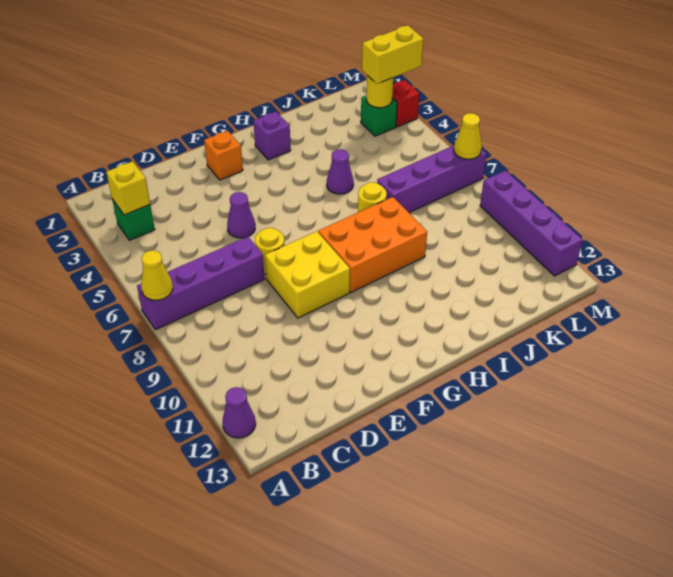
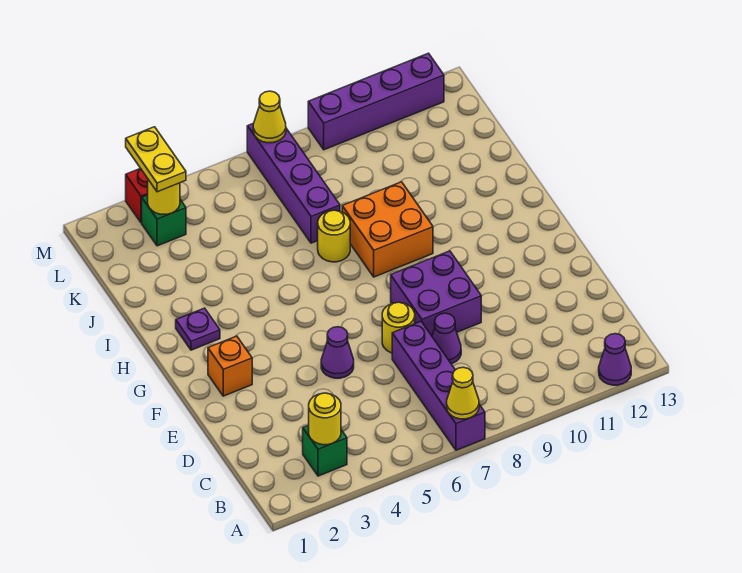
yellow 1x1 brick [106,161,150,215] -> yellow 1x1 round brick [309,393,341,445]
yellow 2x2 brick [265,231,350,318] -> purple 2x2 brick [391,251,481,336]
orange 2x3 brick [318,197,427,292] -> orange 2x2 brick [342,182,433,277]
purple 1x1 brick [253,112,291,160] -> purple 1x1 plate [176,308,220,350]
purple 1x1 cone [327,149,354,194] -> purple 1x1 cone moved to [432,313,461,364]
yellow 1x2 brick [362,25,423,84] -> yellow 1x2 plate [126,127,186,192]

